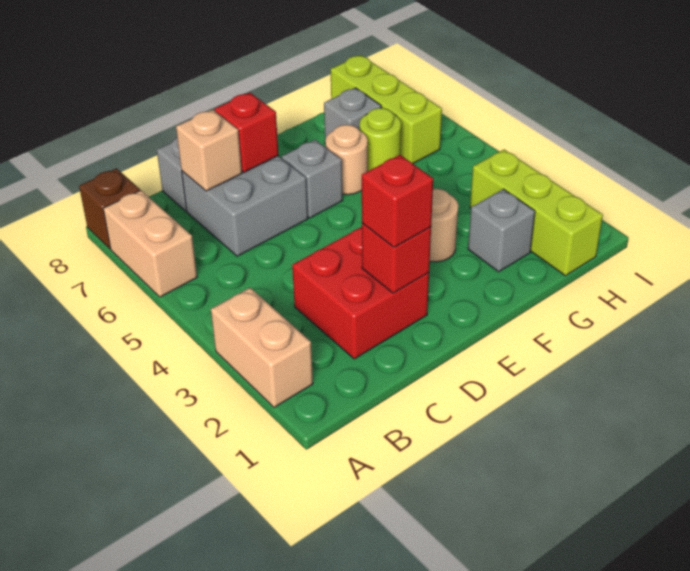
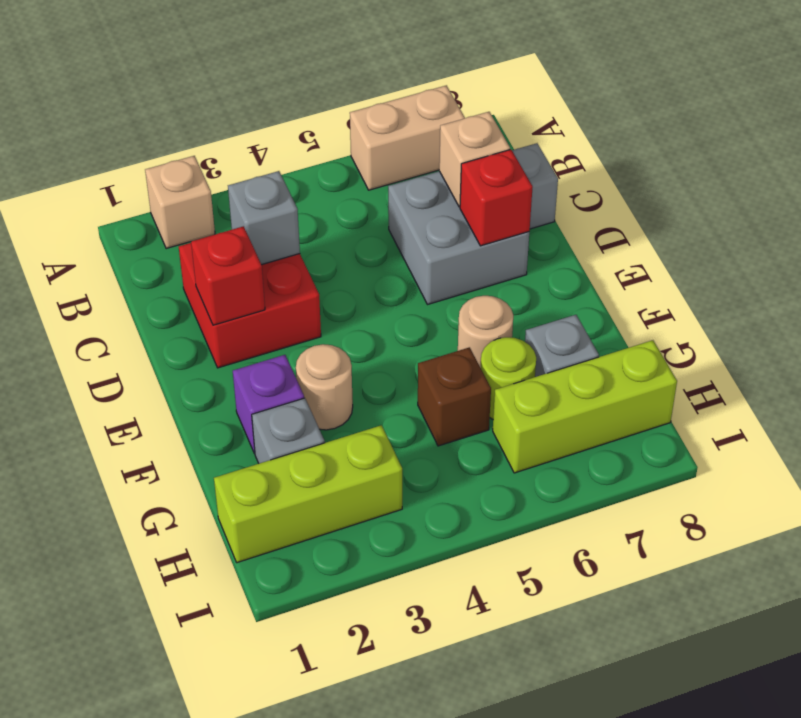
tan 1x2 brick [211,288,313,407] -> tan 1x1 brick [145,156,215,249]
brown 1x1 brick [79,168,140,249] -> brown 1x1 brick moved to [418,347,491,446]
red 1x1 brick [362,155,433,247] -> none
grey 1x1 brick [282,140,343,218] -> grey 1x1 brick moved to [228,171,300,265]
none -> purple 1x1 brick [233,355,304,453]

